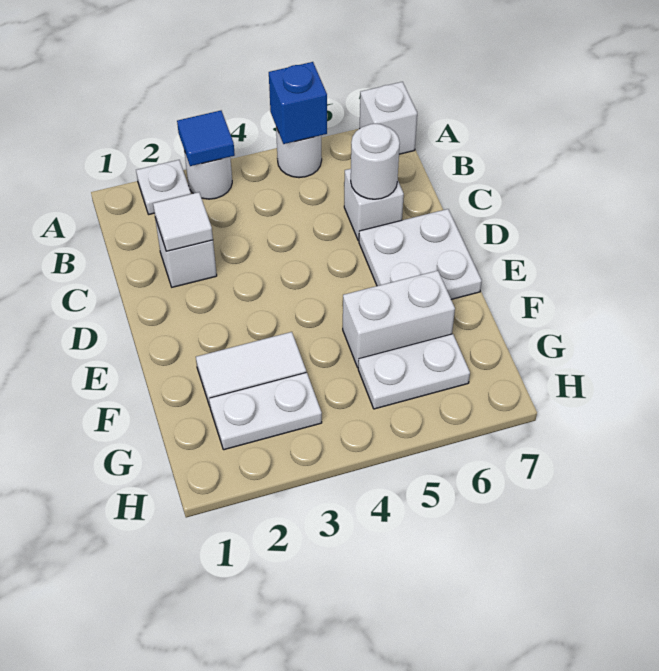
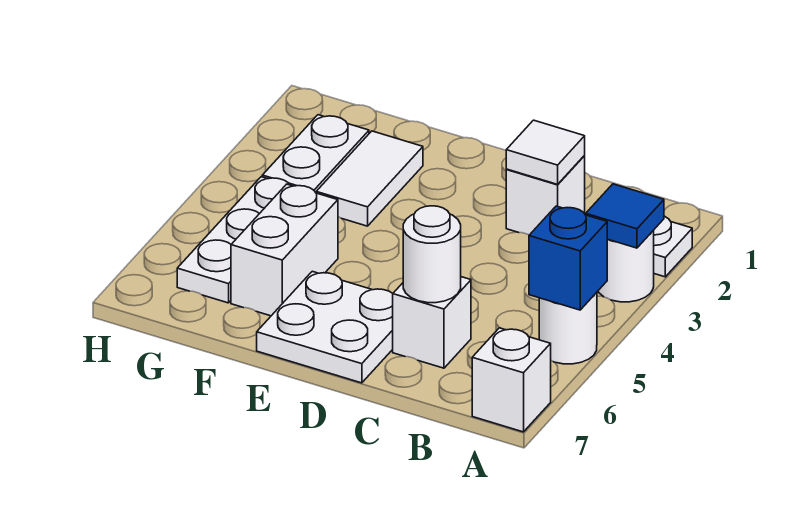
white 1x2 plate [358,334,470,409] -> white 1x3 plate [177,177,290,303]

